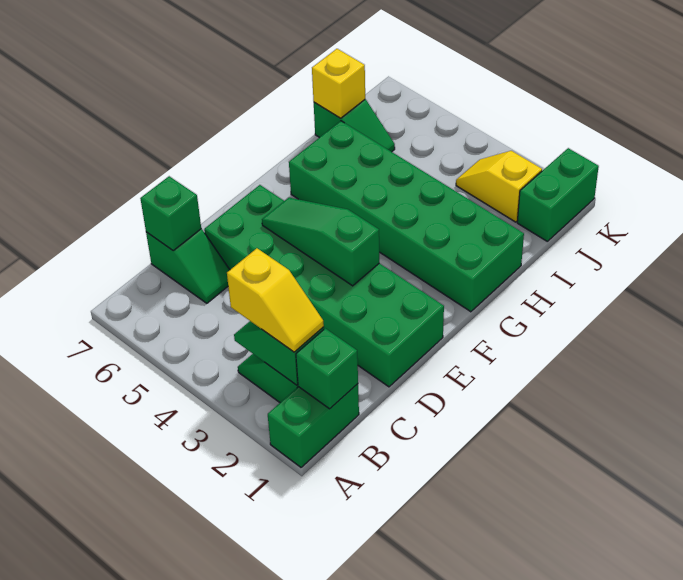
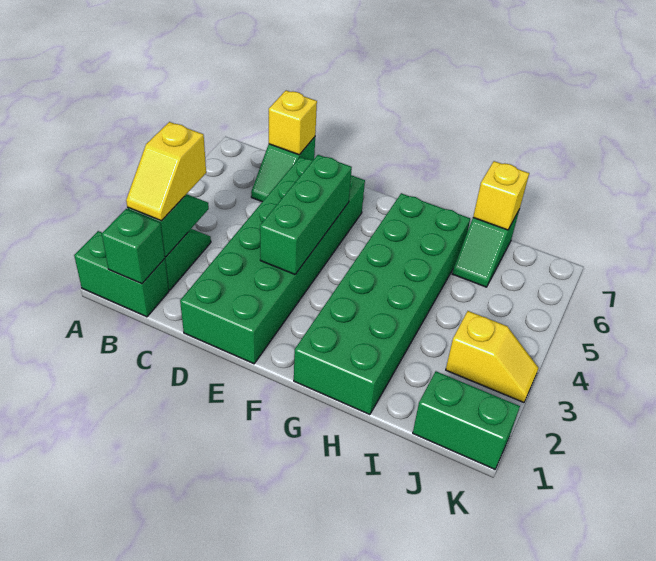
green 1x1 brick [140,176,201,250] -> yellow 1x1 brick [269,90,317,155]
green 1x3 slope [262,198,379,286] -> green 1x3 brick [260,155,352,274]
yellow 1x2 slope [456,151,542,222] -> yellow 1x2 slope turned to [446,311,538,402]

